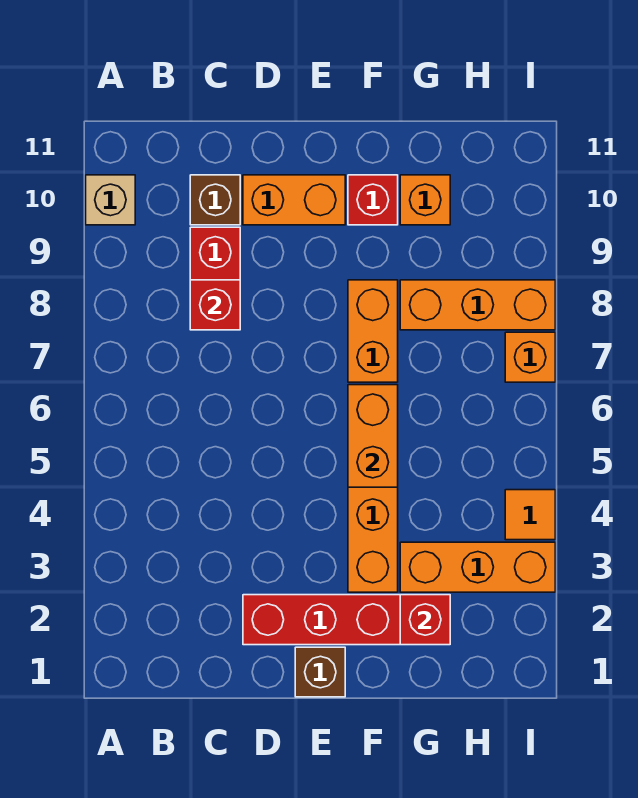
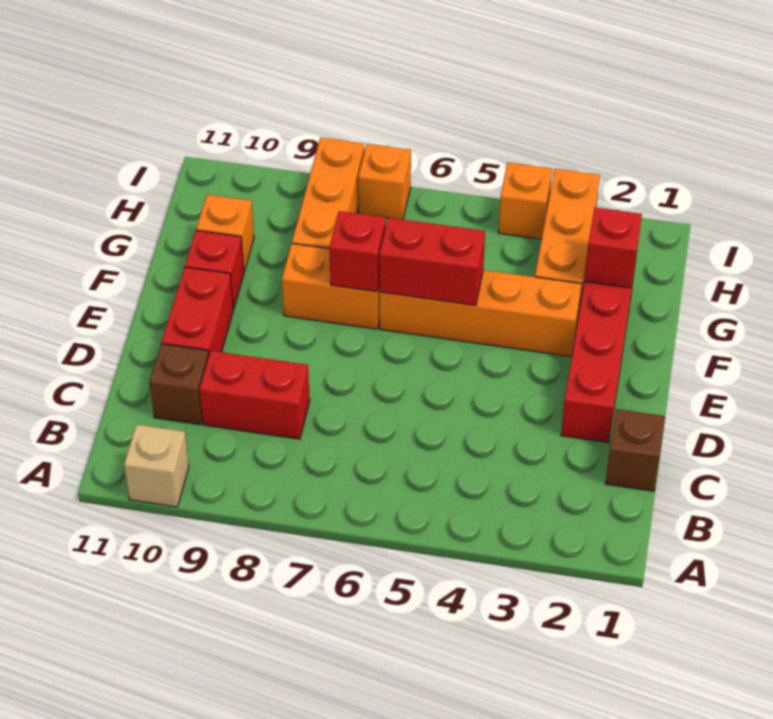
red 1x1 brick [190,280,240,330] -> red 1x1 brick moved to [329,211,386,292]
orange 1x2 brick [243,175,345,225] -> red 1x2 brick [162,267,233,354]
brown 1x1 brick [295,647,345,697] -> brown 1x1 brick moved to [605,409,665,491]
orange 1x2 brick [348,385,398,487] -> red 1x2 brick [379,218,485,306]
orange 1x1 tile [505,490,555,540] -> orange 1x1 brick [498,162,552,239]

